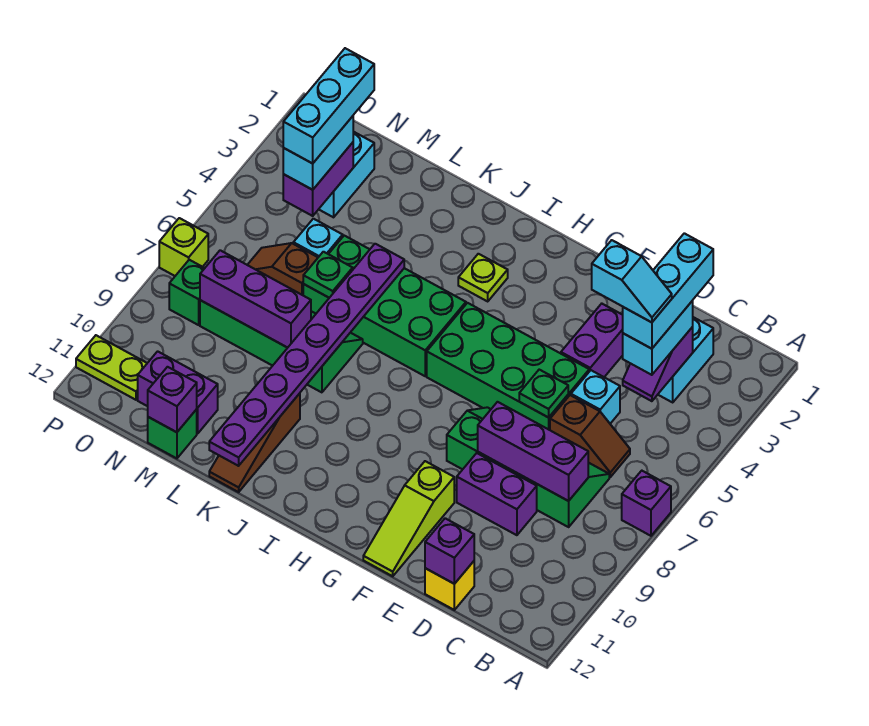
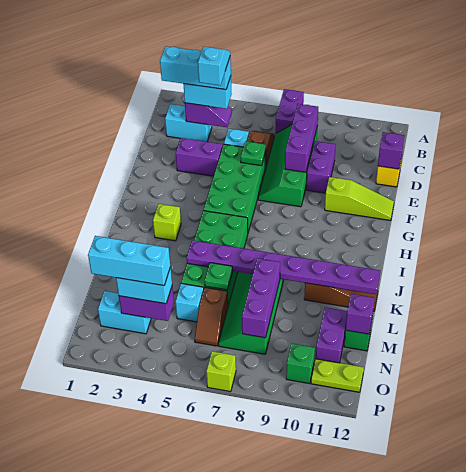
purple 1x1 brick [622,471,671,536] -> purple 1x2 brick [276,89,304,133]
lime 1x1 plate [458,254,508,301] -> lime 1x1 brick [153,204,181,241]
green 1x1 brick [169,260,205,325] -> green 1x1 brick moved to [286,344,315,384]
lime 1x2 plate [76,335,147,400] -> lime 1x2 plate turned to [311,359,364,392]

